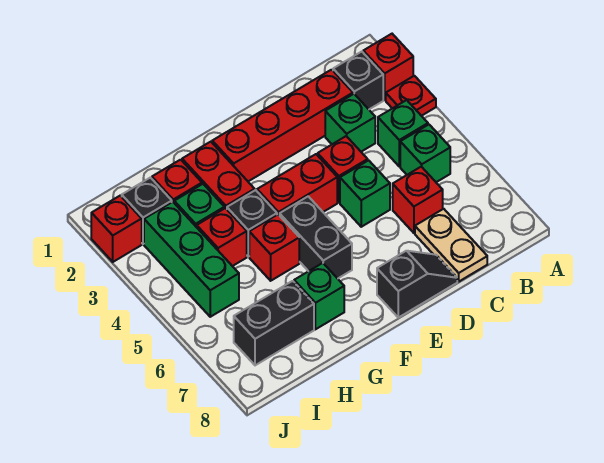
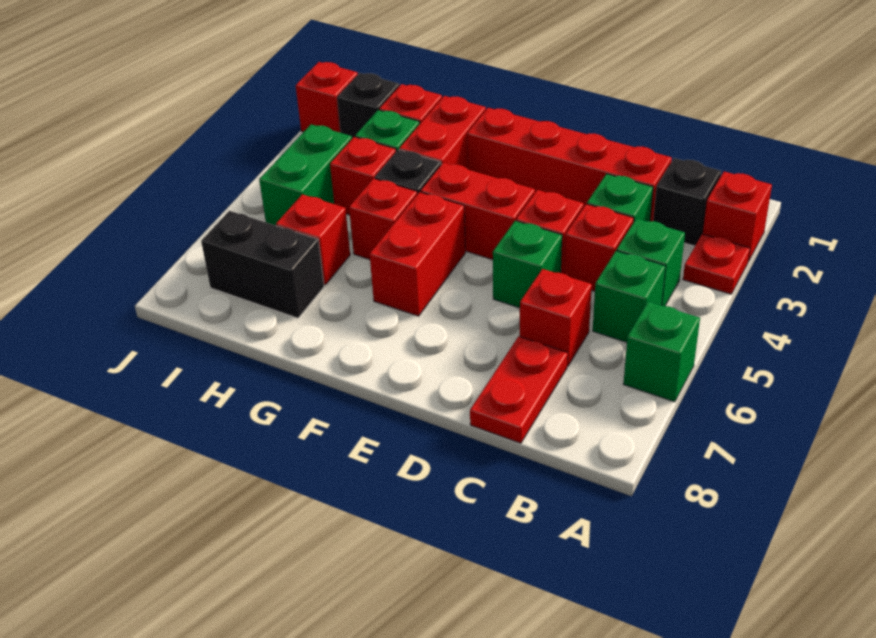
none -> red 1x1 brick [564,204,634,291]
tan 1x2 plate [415,209,487,281] -> red 1x2 plate [470,336,568,443]
black 1x2 slope [377,251,457,318] -> none
black 1x2 brick [280,196,352,279] -> red 1x2 brick [370,192,465,316]
green 1x1 brick [294,263,344,329] -> green 1x1 brick moved to [623,302,700,402]
none -> red 1x1 brick [276,194,350,285]
green 1x3 brick [144,202,239,317] -> green 1x2 brick [259,124,352,225]

